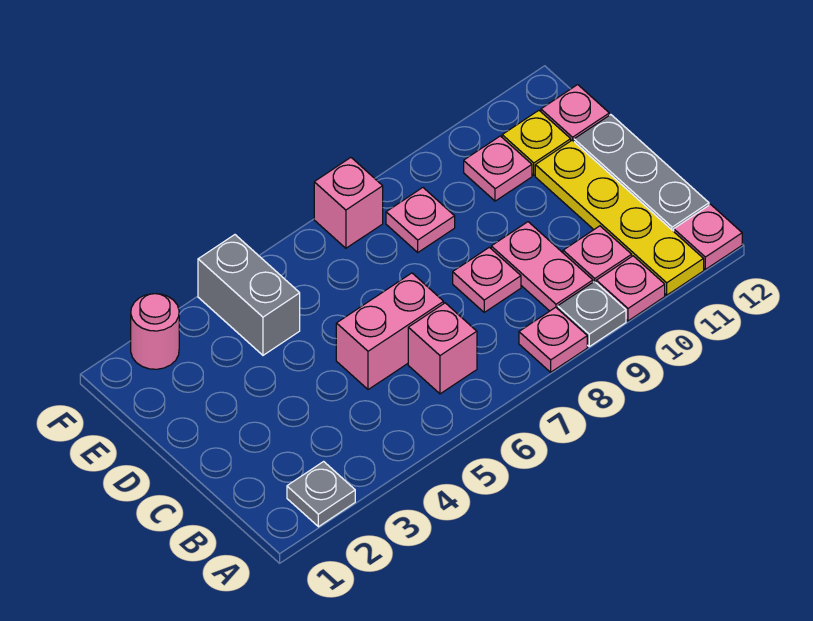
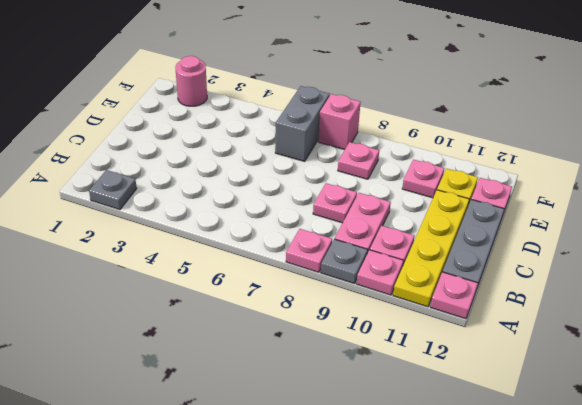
pink 1x1 brick [408,303,477,394] -> none
pink 1x2 brick [336,273,444,390] -> none
grey 1x2 brick [198,235,300,355] -> grey 1x2 brick moved to [275,86,330,161]

